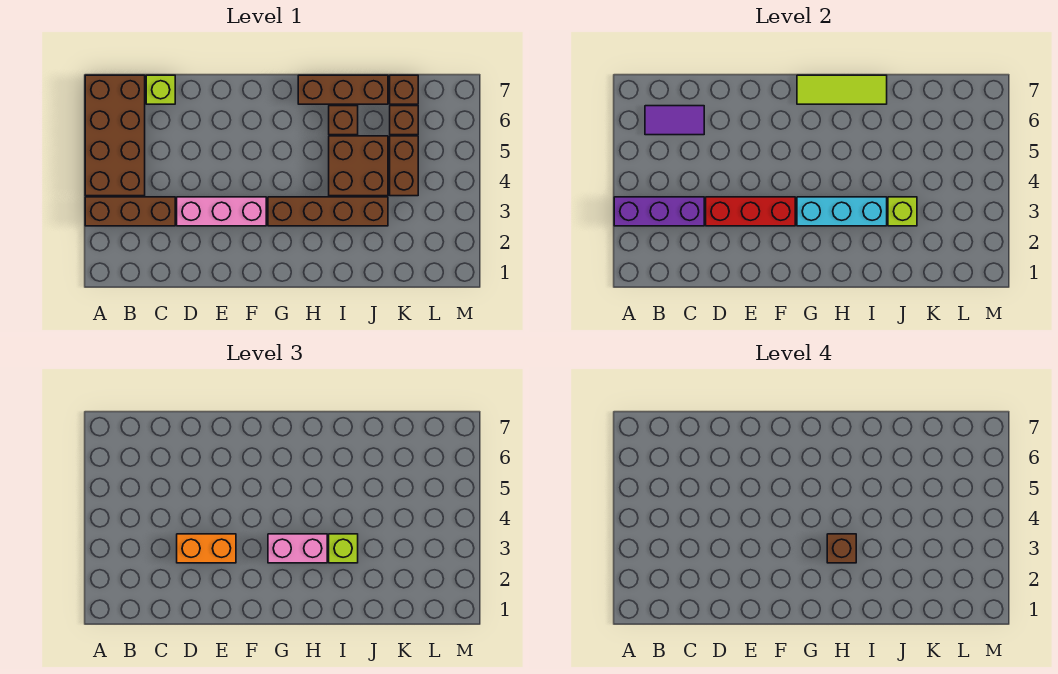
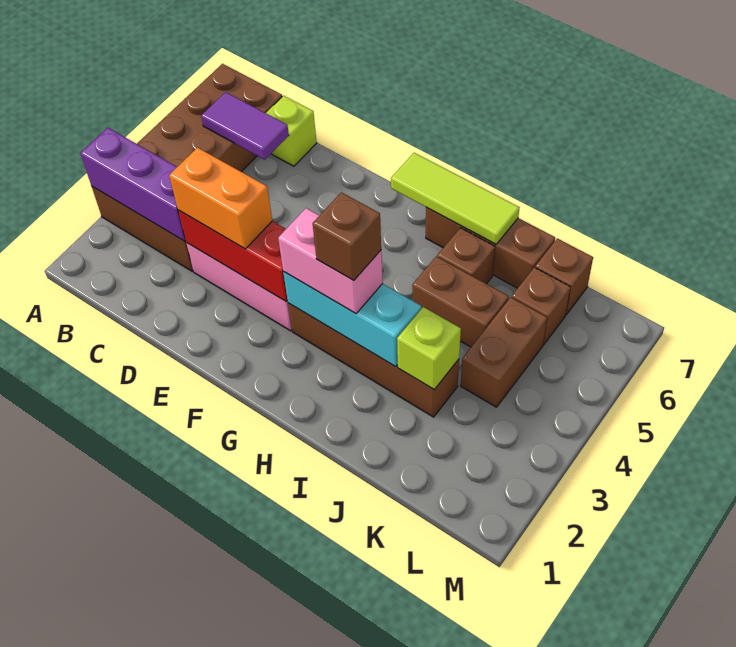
lime 1x1 brick [329,534,358,563] -> none
brown 2x2 brick [329,136,388,196] -> brown 1x2 brick [412,256,509,347]

